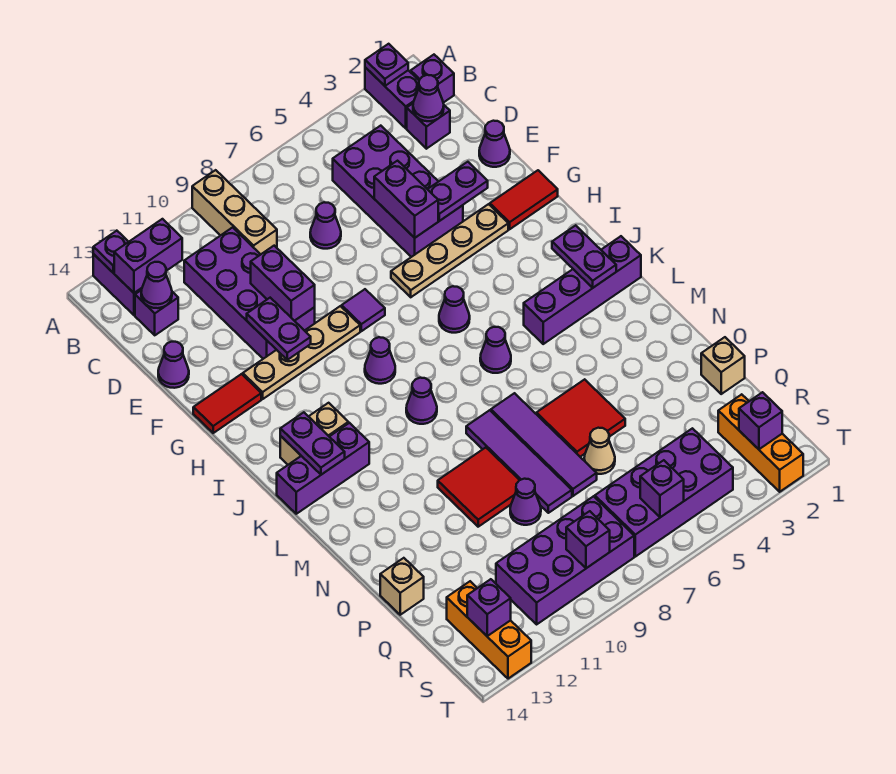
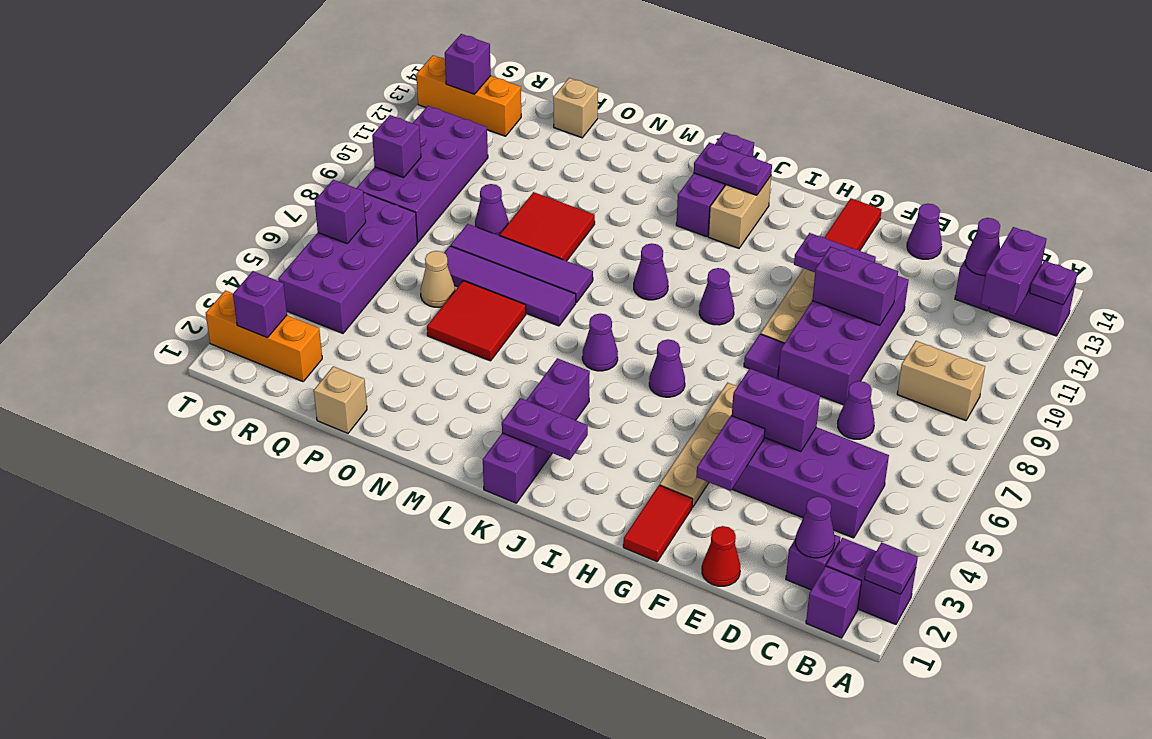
tan 1x3 brick [192,170,277,254] -> tan 1x2 brick [897,341,985,421]
purple 2x4 brick [184,227,315,359] -> purple 2x4 brick turned to [778,276,909,405]
purple 1x1 cone [479,121,510,167] -> red 1x1 cone [702,526,740,586]

